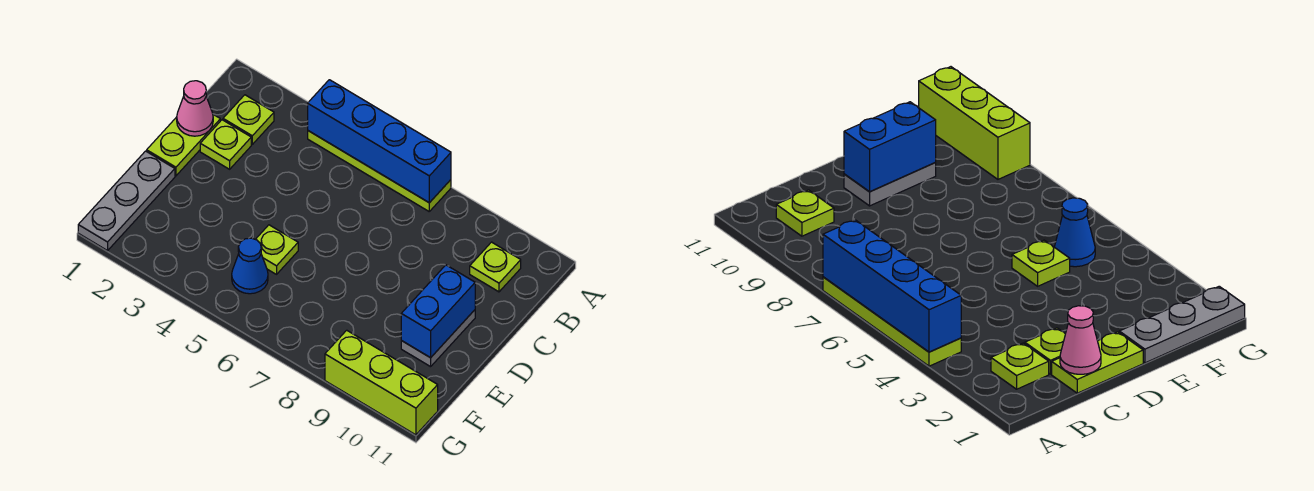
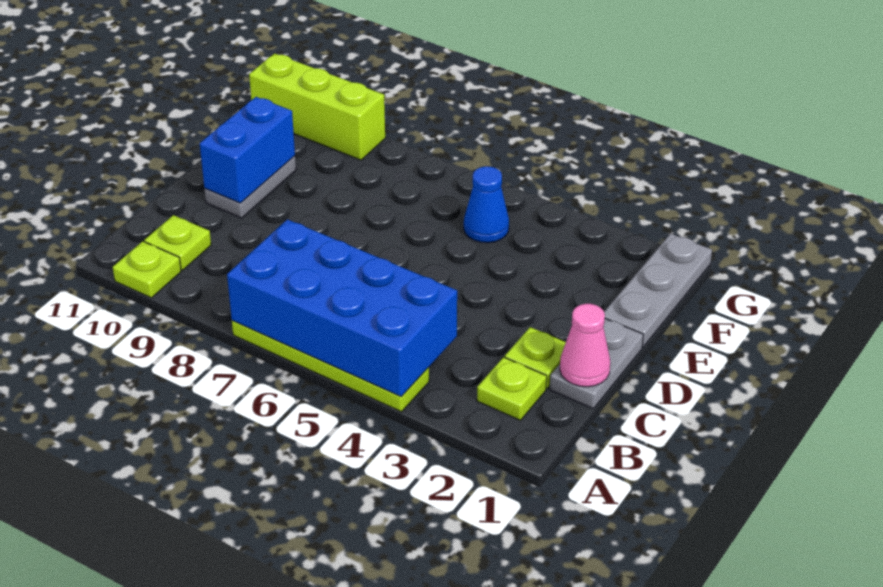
blue 1x4 brick [308,80,451,203] -> blue 2x4 brick [227,219,457,397]
lime 1x2 plate [147,115,220,176] -> grey 1x2 plate [550,319,643,408]
lime 1x1 plate [256,225,298,274] -> lime 1x1 plate moved to [113,241,181,298]

